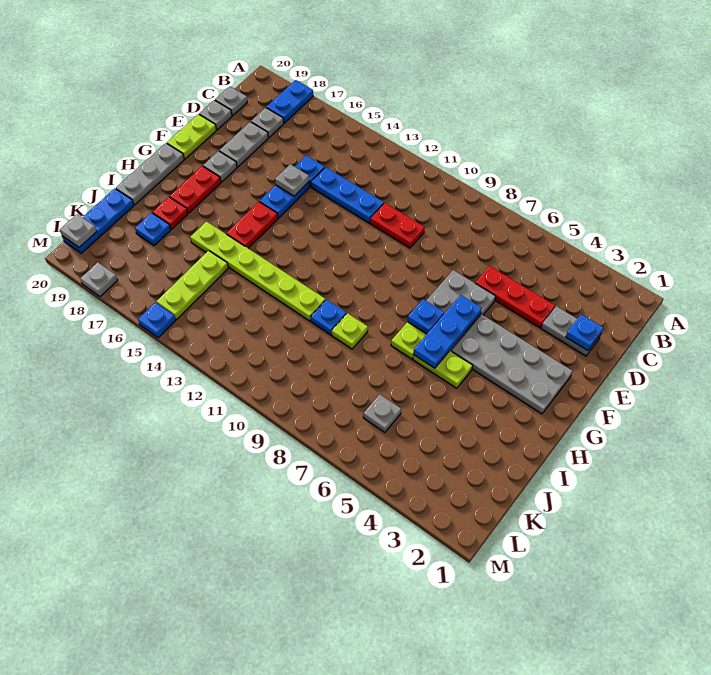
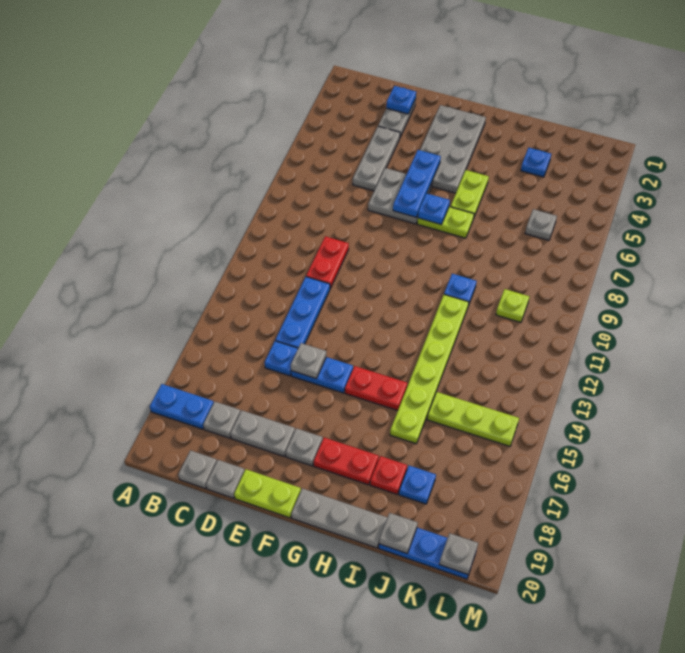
red 1x3 plate [475,266,555,328] -> grey 1x3 plate [353,126,400,191]
blue 1x3 plate [414,295,482,368] -> blue 1x3 plate turned to [393,150,441,217]
lime 1x1 plate [332,313,368,349] -> lime 1x1 plate moved to [496,289,529,322]
blue 1x1 plate [138,302,176,338] -> blue 1x1 plate moved to [521,148,551,177]
grey 1x1 plate [80,262,118,297] -> grey 1x1 plate moved to [379,513,418,553]

